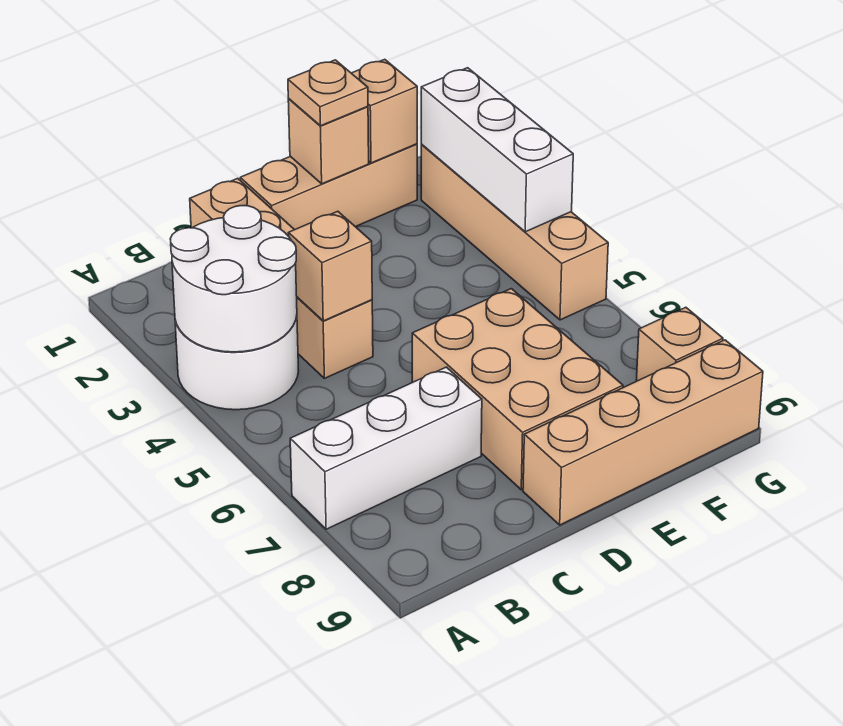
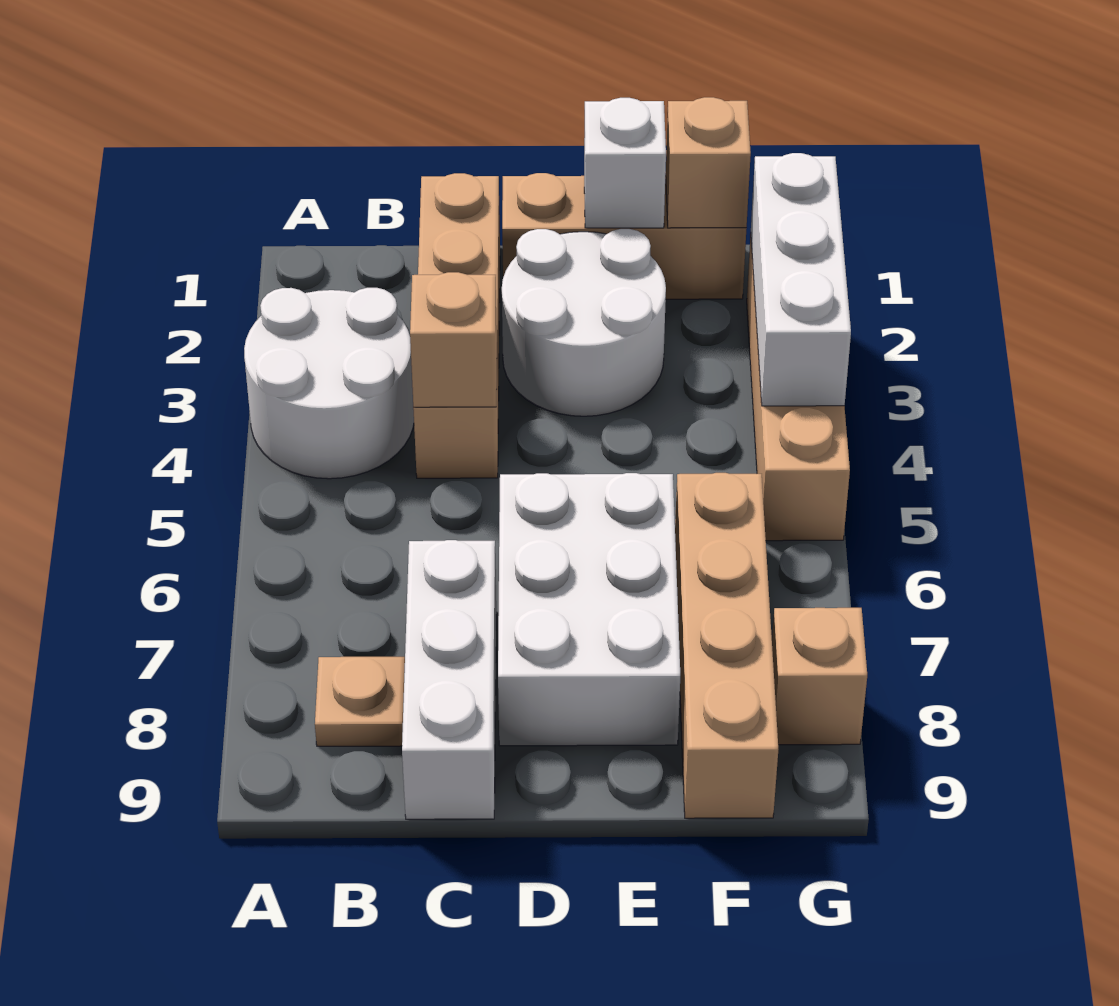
white 2x2 round brick [170,206,297,352] -> white 2x2 round brick moved to [502,229,666,416]
white 1x3 brick [290,367,482,529] -> white 1x3 brick turned to [402,540,496,819]
tan 2x3 brick [412,289,623,490] -> white 2x3 brick [498,473,680,746]
tan 1x4 brick [523,340,763,525] -> tan 1x4 brick turned to [675,473,778,818]
tan 1x1 brick [288,99,369,184] -> white 1x1 brick [584,98,666,228]
tan 1x1 plate [288,60,368,126] -> tan 1x1 plate moved to [315,657,405,746]

